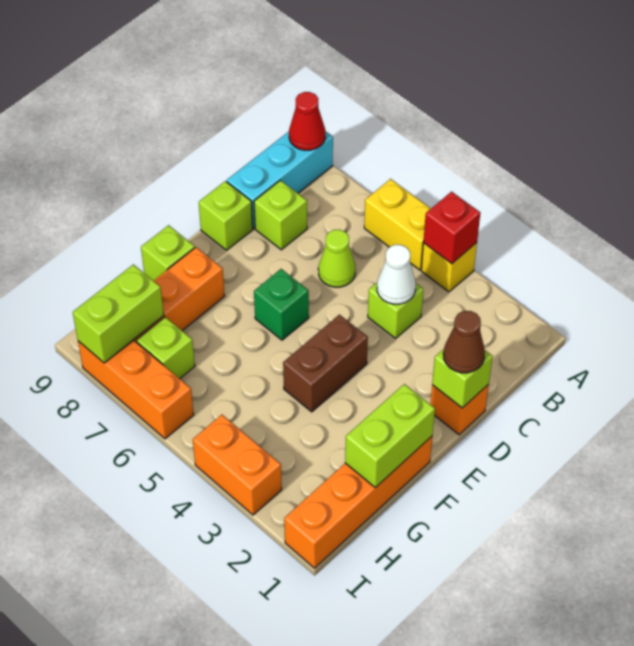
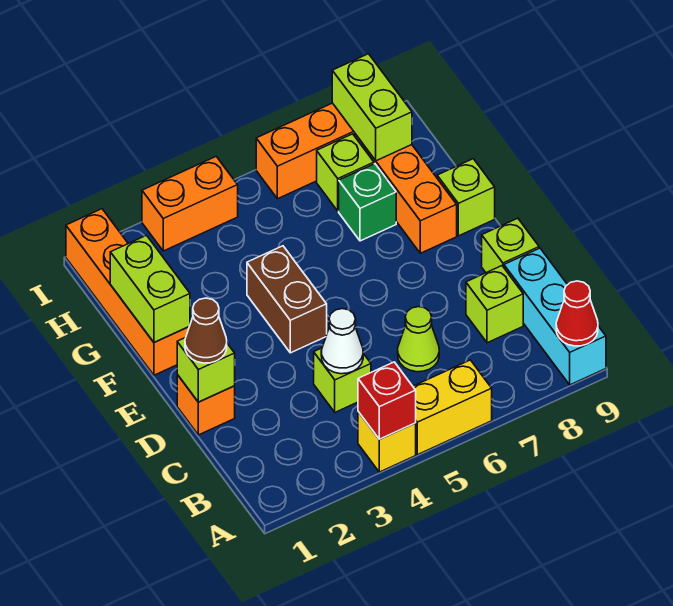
green 1x1 brick [254,269,309,340] -> green 1x1 brick moved to [339,164,396,241]

